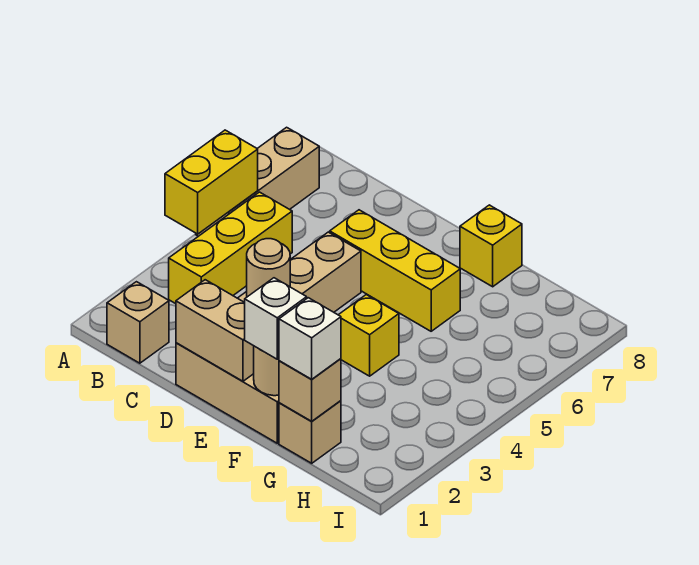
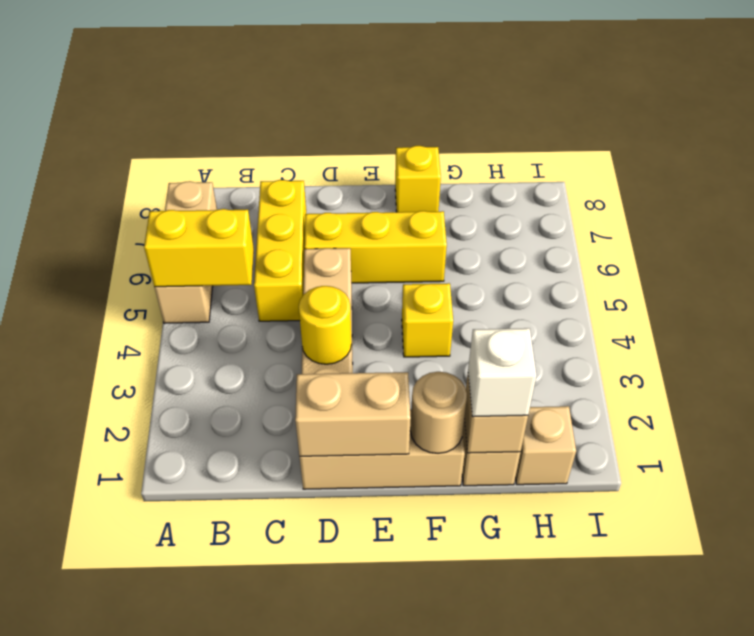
yellow 1x2 brick [165,130,258,234] -> yellow 1x2 brick turned to [144,209,254,287]
tan 1x1 brick [107,282,169,363] -> tan 1x1 brick moved to [515,406,576,485]
yellow 1x3 brick [169,192,292,304] -> yellow 1x3 brick moved to [254,180,306,321]
tan 1x1 round brick [247,239,290,297] -> yellow 1x1 round brick [299,286,352,364]
white 1x1 brick [245,278,307,359] -> none

